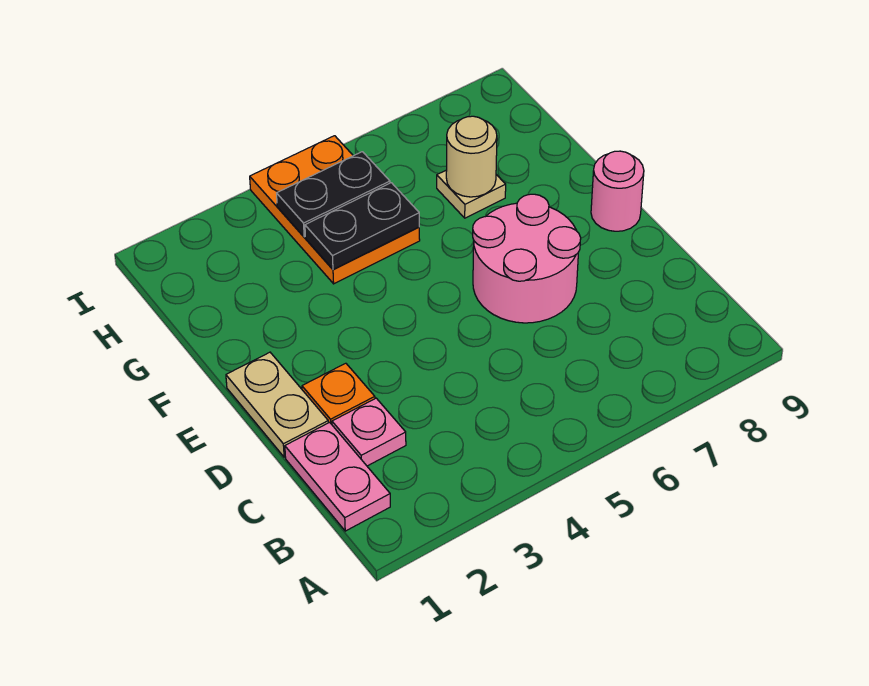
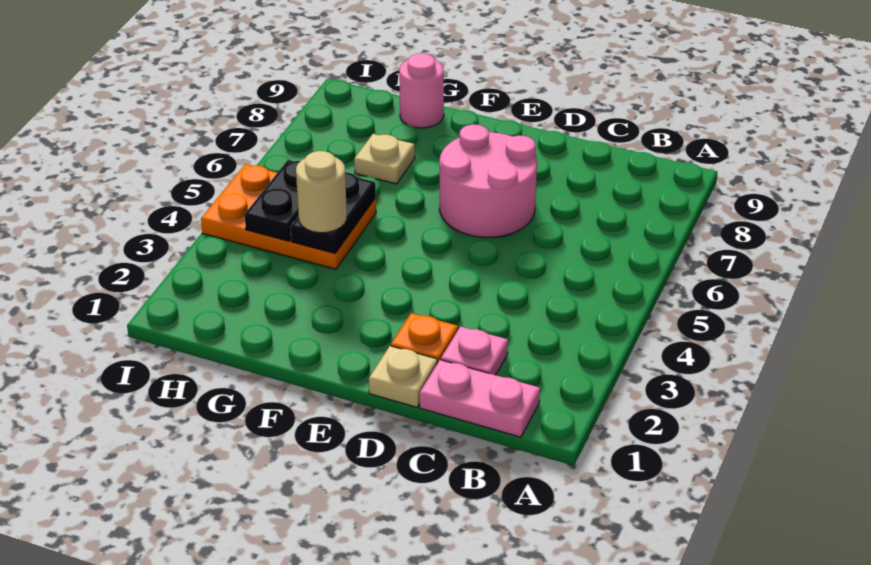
tan 1x2 plate [226,352,328,457] -> tan 1x1 plate [369,346,437,407]
pink 1x1 round brick [591,151,644,231] -> pink 1x1 round brick moved to [399,53,444,128]
tan 1x1 round brick [446,116,497,197] -> tan 1x1 round brick moved to [296,151,347,233]

